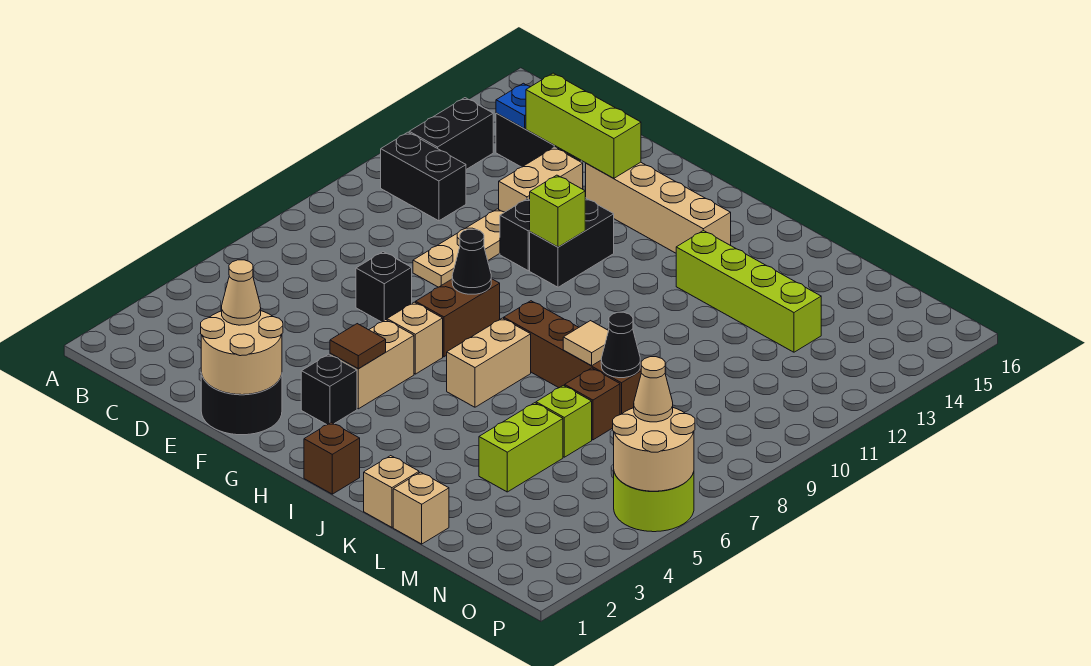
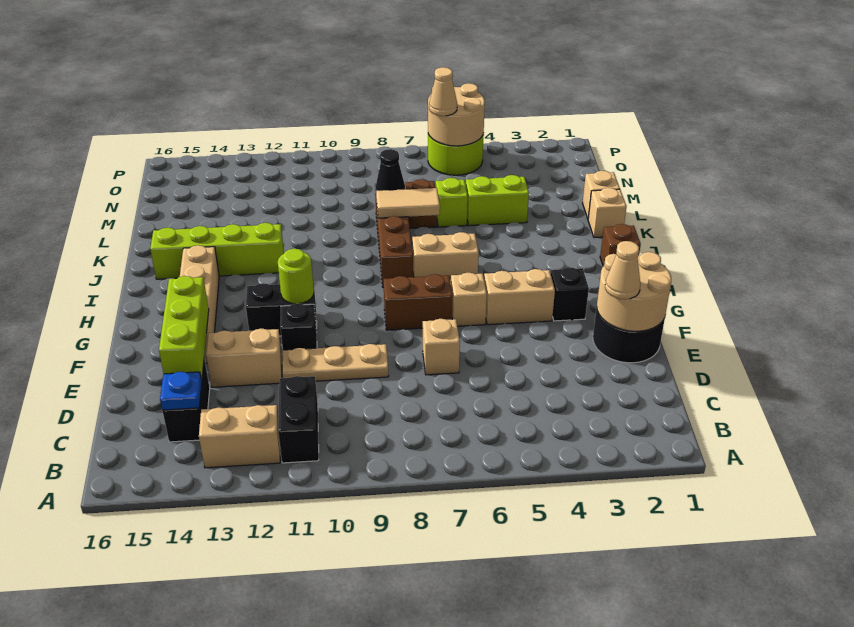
black 1x2 brick [409,98,493,169] -> tan 1x2 brick [199,405,281,468]
black 1x1 brick [356,252,412,322] -> tan 1x1 brick [423,319,460,375]
brown 1x1 tile [330,324,386,369] -> none
black 1x1 cone [452,229,491,294] -> none
lime 1x1 brick [530,175,585,247] -> lime 1x1 round brick [278,249,314,304]
lime 1x4 brick [676,231,821,352] -> lime 1x4 brick turned to [150,223,284,279]
tan 1x1 tile [563,321,608,366] -> tan 1x2 tile [376,188,440,218]

